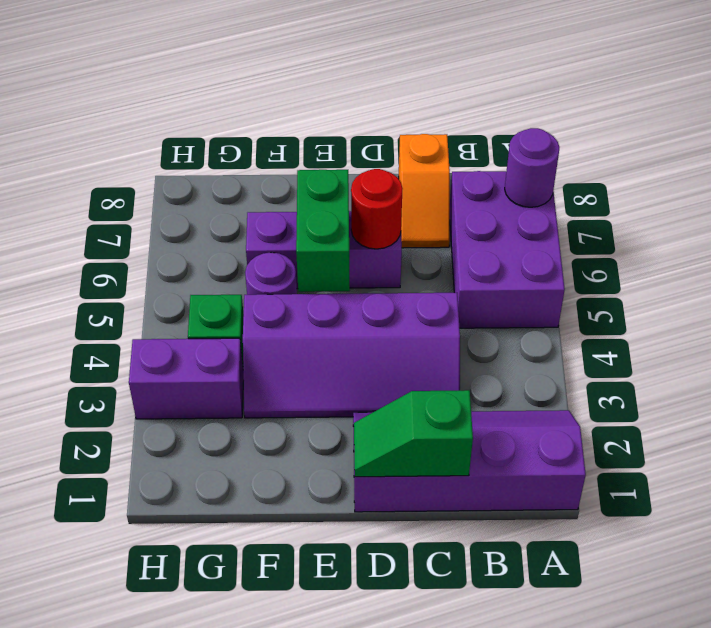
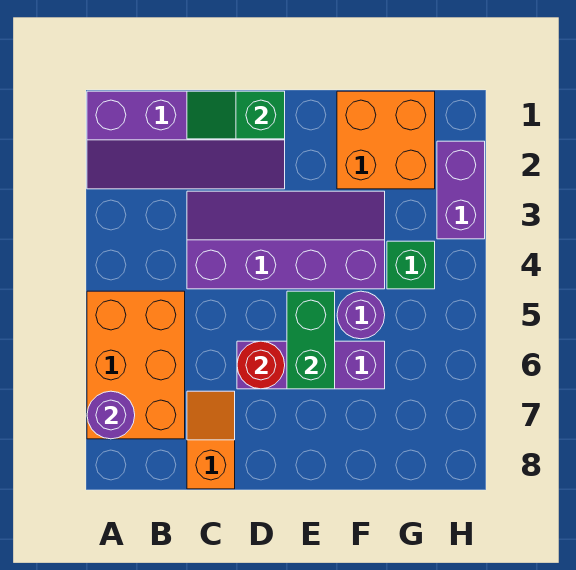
purple 2x3 brick [450,171,565,328] -> orange 2x3 brick [87,291,185,439]
green 1x2 slope [354,390,473,477] -> green 1x2 slope turned to [187,91,285,139]
none -> orange 2x2 brick [337,91,435,189]
purple 1x2 brick [129,338,244,419] -> purple 1x2 brick turned to [437,141,485,239]

